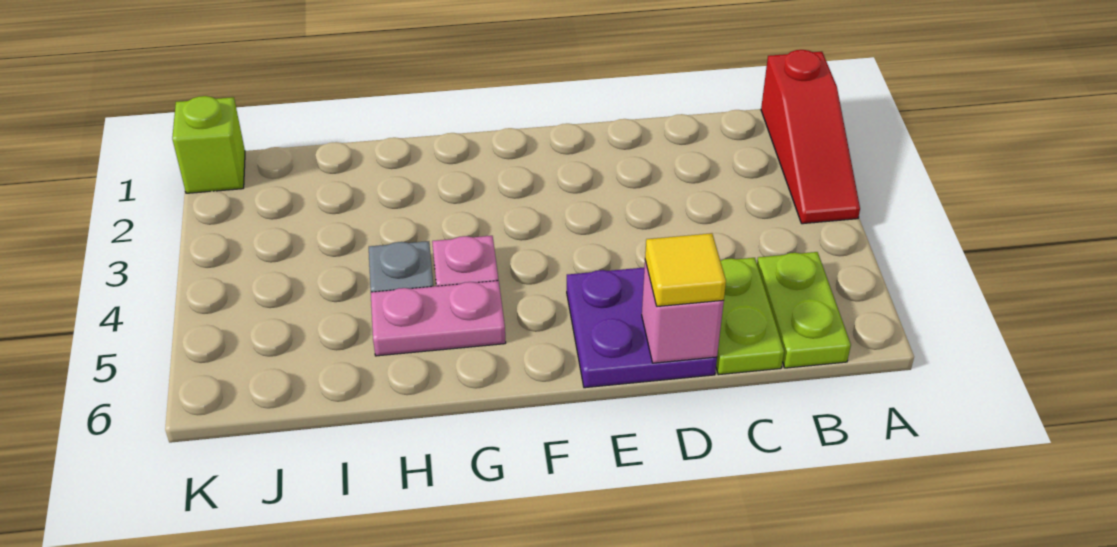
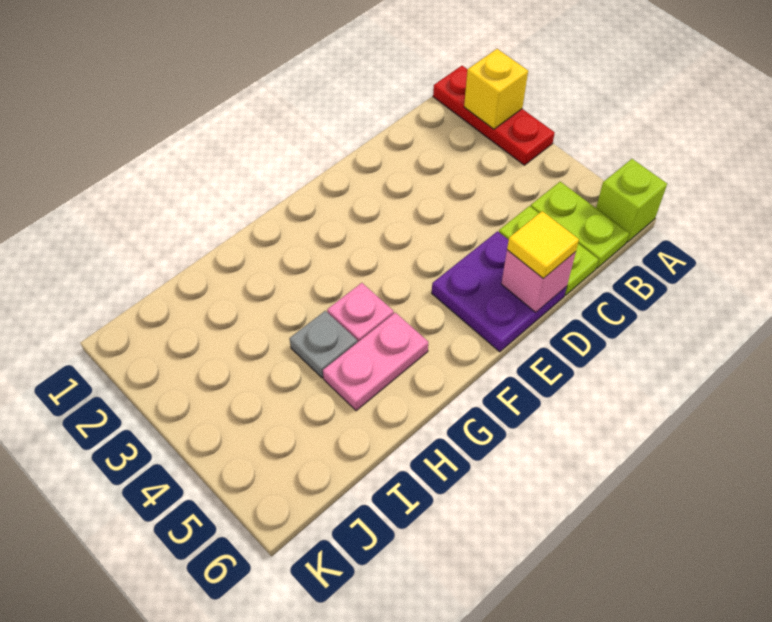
red 1x3 slope [761,50,860,224] -> red 1x3 plate [433,66,555,165]
none -> yellow 1x1 brick [464,49,528,129]
lime 1x1 brick [172,96,245,193] -> lime 1x1 brick moved to [596,159,667,242]

